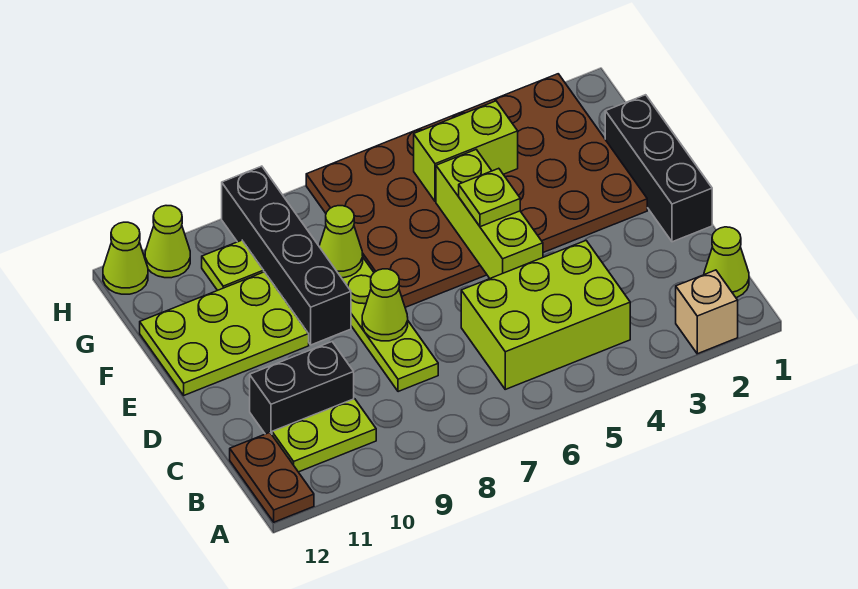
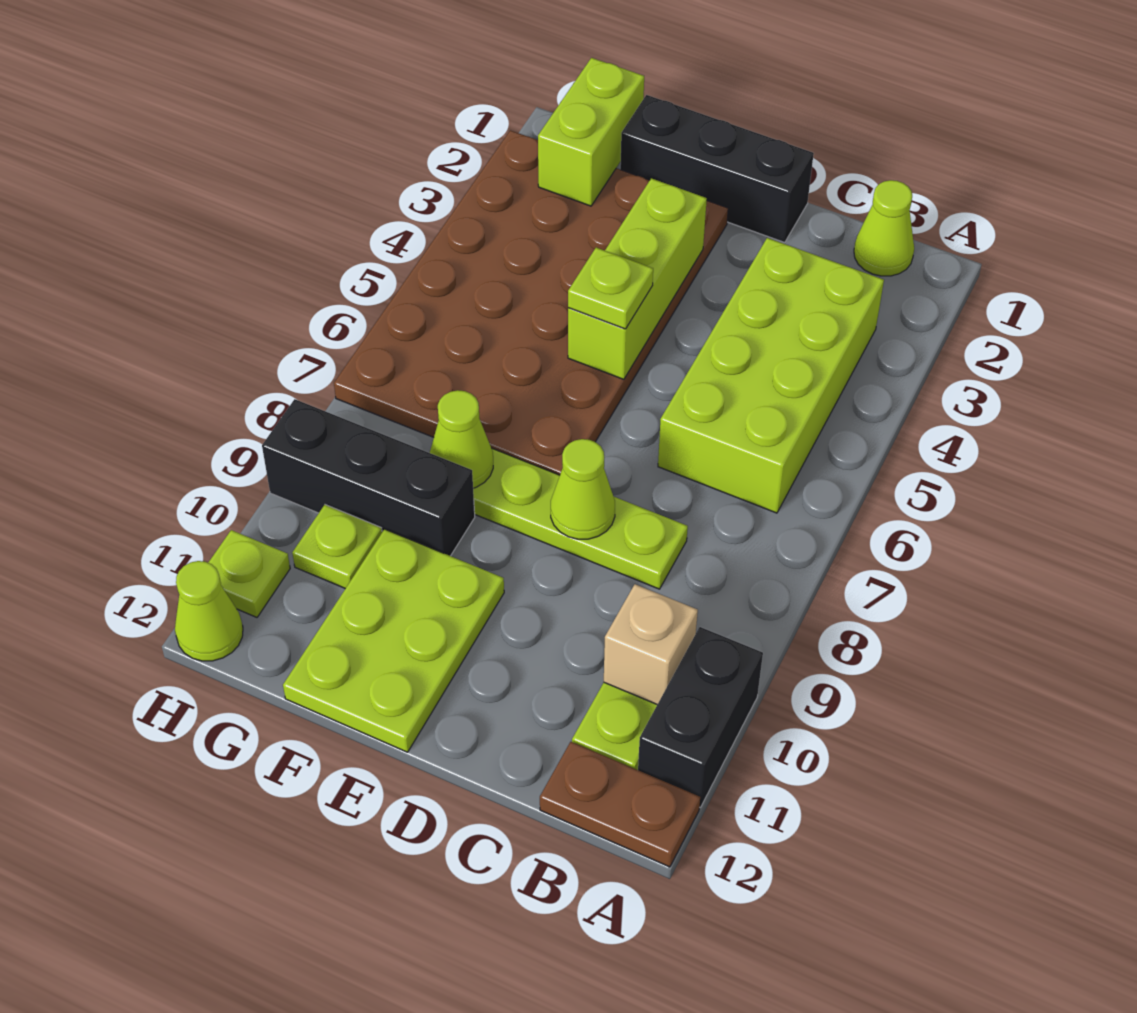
tan 1x1 brick [676,270,738,354] -> tan 1x1 brick moved to [604,584,698,705]
lime 2x3 brick [461,241,630,389] -> lime 2x4 brick [658,238,884,513]
black 1x2 brick [250,342,354,434] -> black 1x2 brick moved to [638,627,763,807]
lime 1x3 brick [436,150,543,278] -> lime 1x3 brick turned to [568,178,707,379]
black 1x4 brick [222,166,351,345] -> black 1x3 brick [262,399,475,556]
lime 1x2 brick [414,101,518,201] -> lime 1x2 brick moved to [538,58,644,206]
lime 1x1 cone [145,206,190,278] -> lime 1x1 plate [208,530,290,617]

